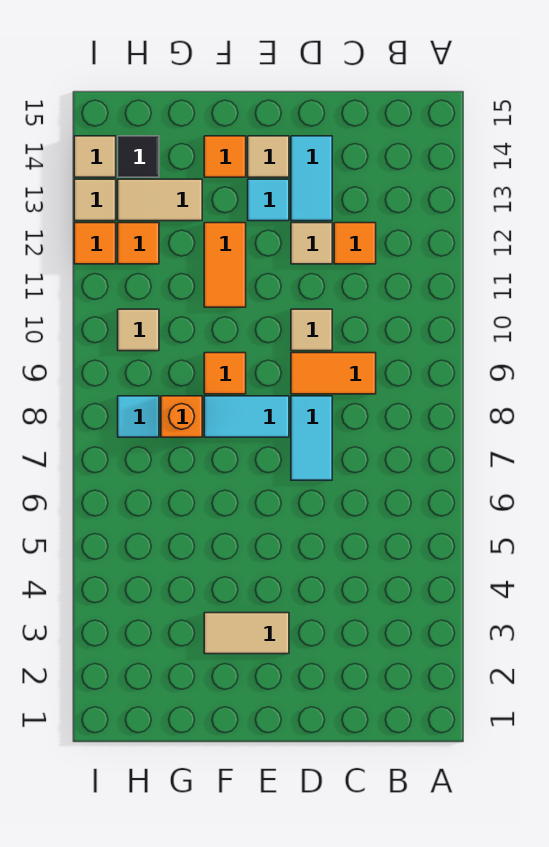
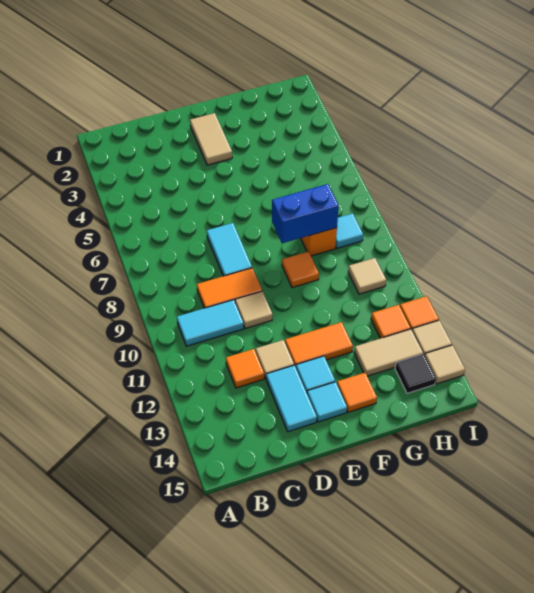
tan 1x2 tile [204,613,289,654] -> tan 1x2 tile turned to [190,113,232,165]
cyan 1x2 tile [204,396,289,437] -> cyan 1x2 tile moved to [177,300,244,346]
tan 1x1 tile [248,136,289,177] -> cyan 1x1 tile [307,382,347,422]
none -> blue 1x2 brick [272,184,339,243]
orange 1x2 tile [204,223,246,307] -> orange 1x2 tile turned to [285,322,353,367]

